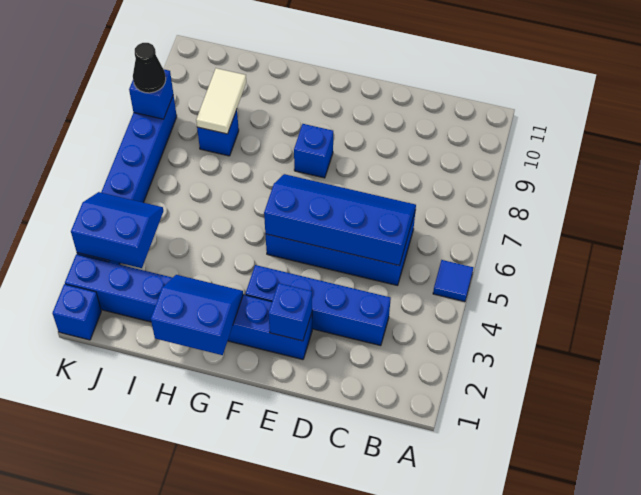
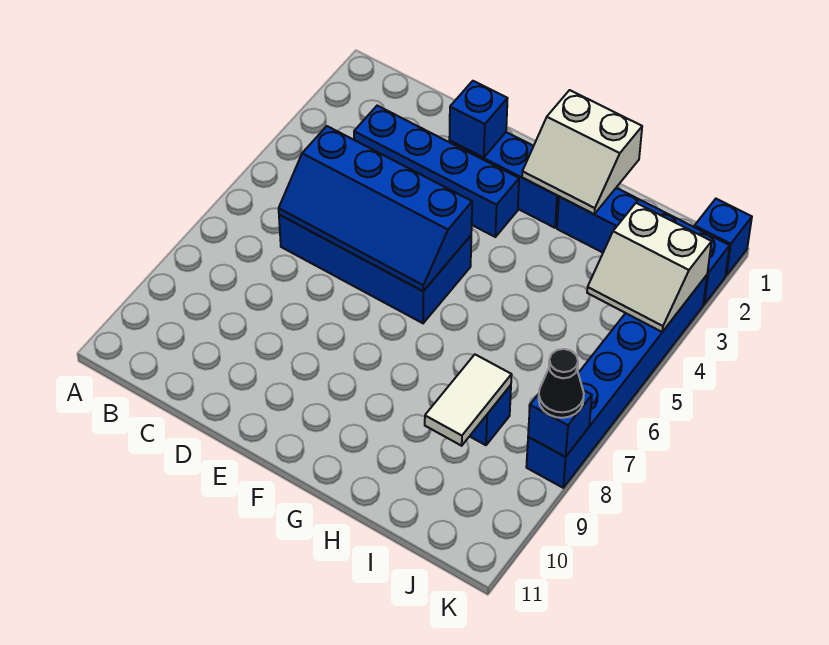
blue 1x1 tile [433,260,473,302] -> none
blue 1x1 brick [294,124,333,178] -> none
blue 2x2 slope [151,275,243,355] -> white 2x2 slope [522,90,642,214]
blue 2x2 slope [71,192,163,268] -> white 2x2 slope [587,203,712,332]

